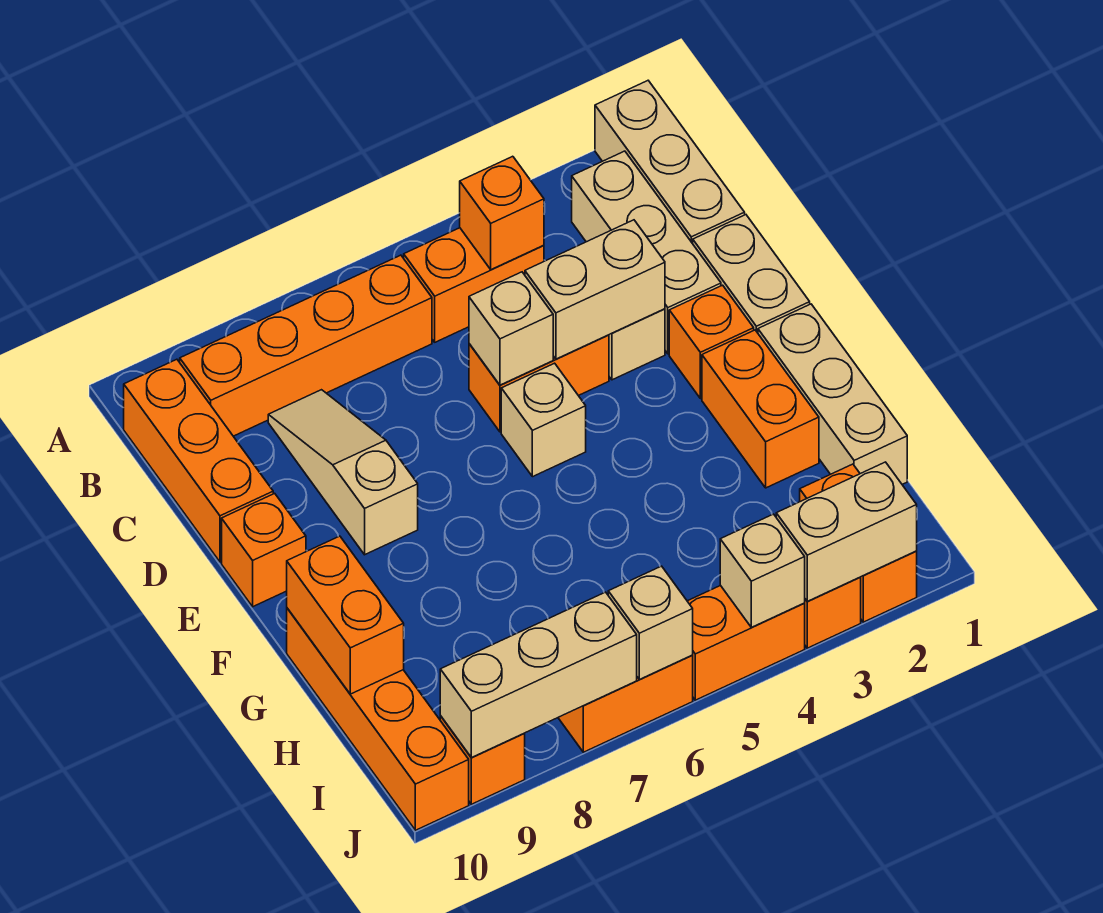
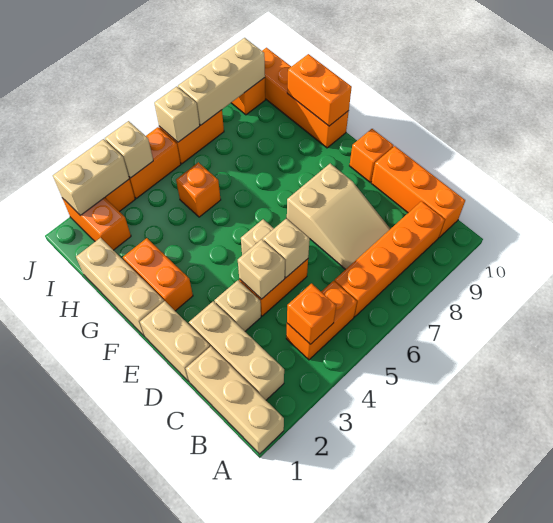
tan 1x3 slope [268,390,418,555] -> tan 2x3 slope [287,164,390,270]
tan 1x2 brick [525,220,665,359] -> tan 1x1 brick [238,239,285,299]
orange 1x1 brick [669,285,754,399] -> orange 1x1 brick moved to [176,162,221,217]

